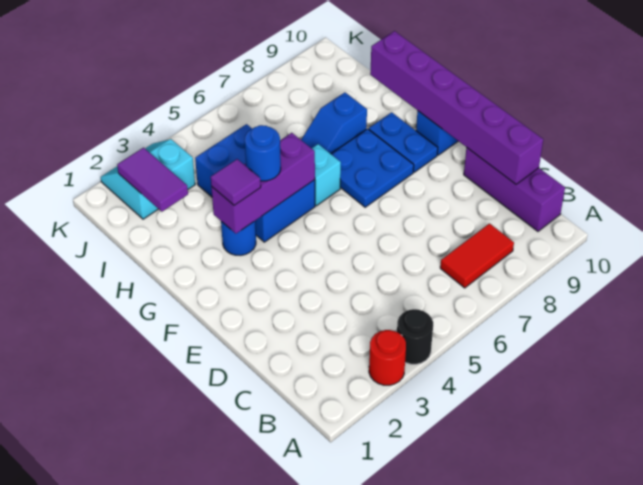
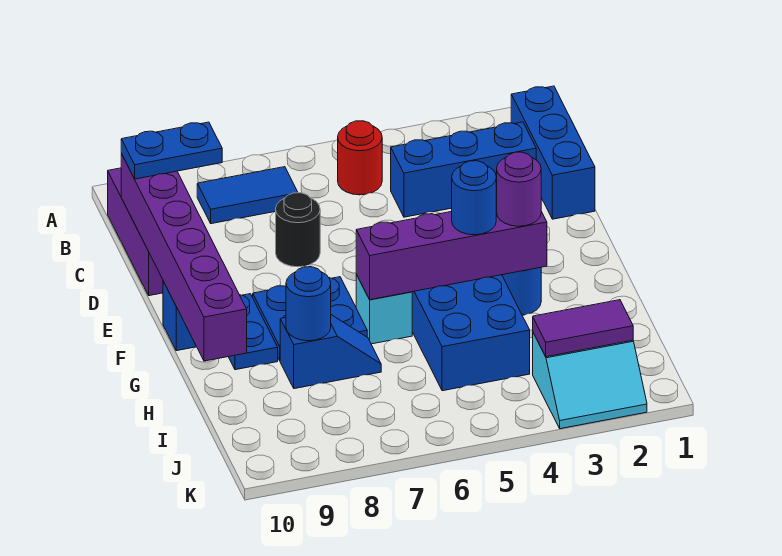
red 1x1 round brick [369,330,406,385] -> red 1x1 round brick moved to [338,121,382,195]
black 1x1 round brick [397,309,433,364] -> black 1x1 round brick moved to [276,193,320,267]
none -> blue 1x3 brick [511,86,595,219]
red 1x2 tile [440,224,514,288] -> blue 1x2 tile [197,167,298,224]
none -> blue 1x3 brick [391,122,536,217]
none -> blue 1x2 plate [121,122,222,179]
purple 1x3 brick [211,133,315,233] -> purple 1x4 brick [356,203,547,300]
purple 1x1 tile [211,159,261,205] -> purple 1x1 round brick [496,152,541,226]
none -> blue 1x1 round brick [286,267,331,341]
purple 1x2 tile [117,148,188,212] -> purple 1x2 tile turned to [533,300,633,357]

